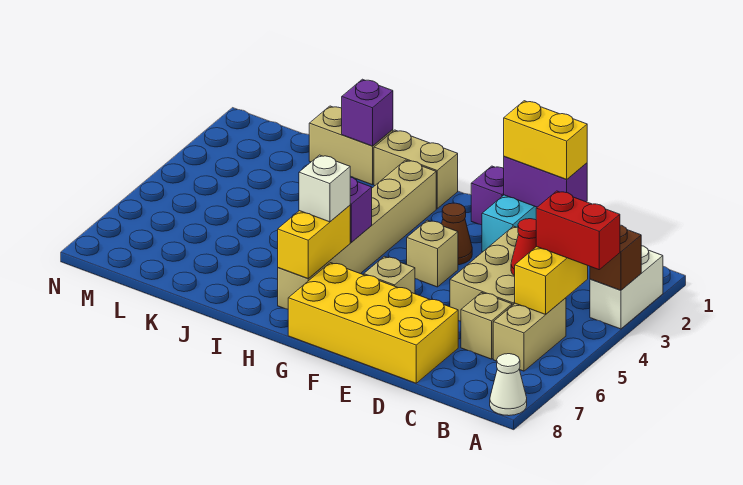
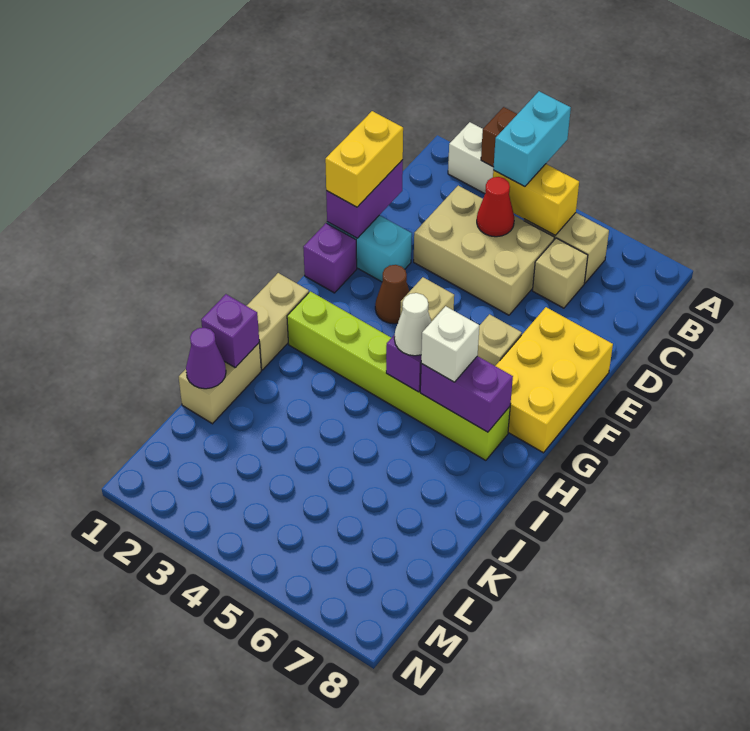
red 1x2 brick [536,191,620,270] -> cyan 1x2 brick [493,91,571,187]
white 1x1 cone [490,354,527,416] -> white 1x1 cone moved to [394,293,431,356]
yellow 2x4 brick [288,263,458,383] -> yellow 2x3 brick [496,307,613,453]
tan 1x6 brick [278,160,436,309] -> lime 1x6 brick [287,291,510,460]
yellow 1x2 brick [278,205,350,279] -> purple 1x2 brick [420,356,513,432]
none -> purple 1x1 cone [186,328,226,389]

